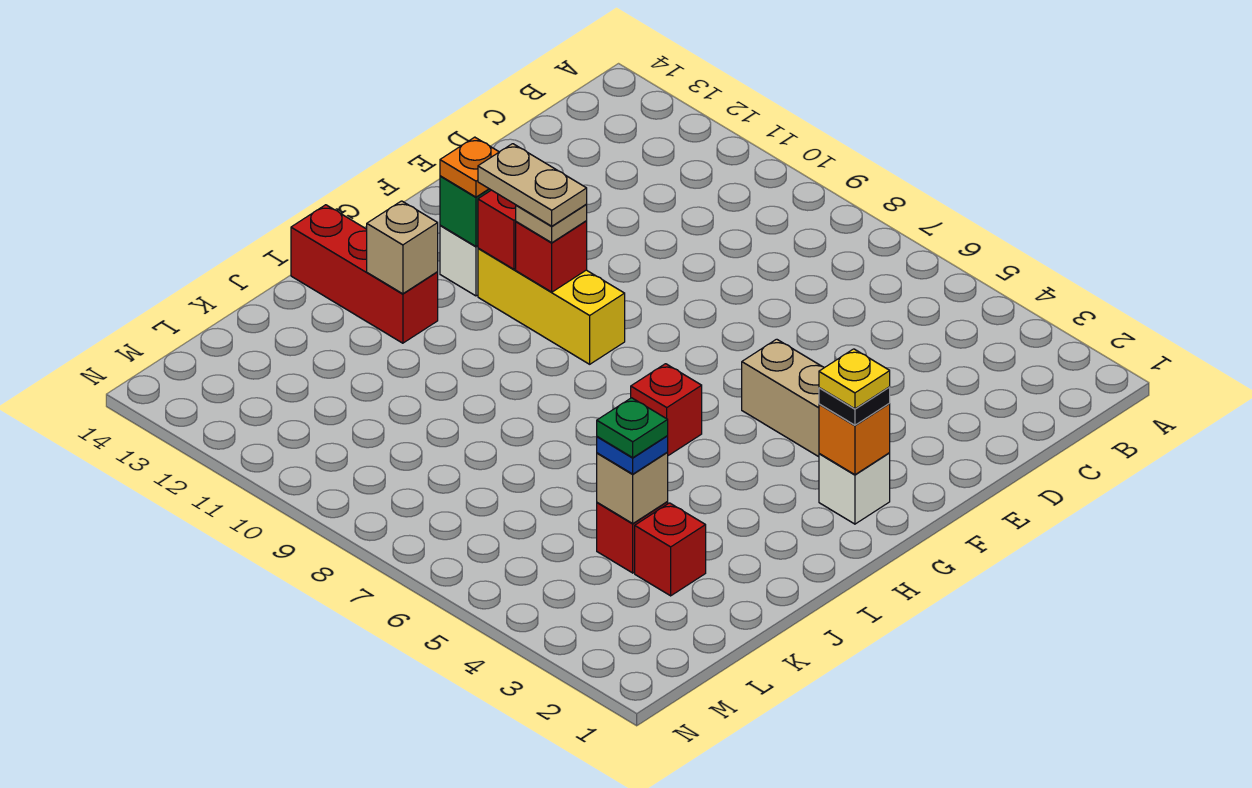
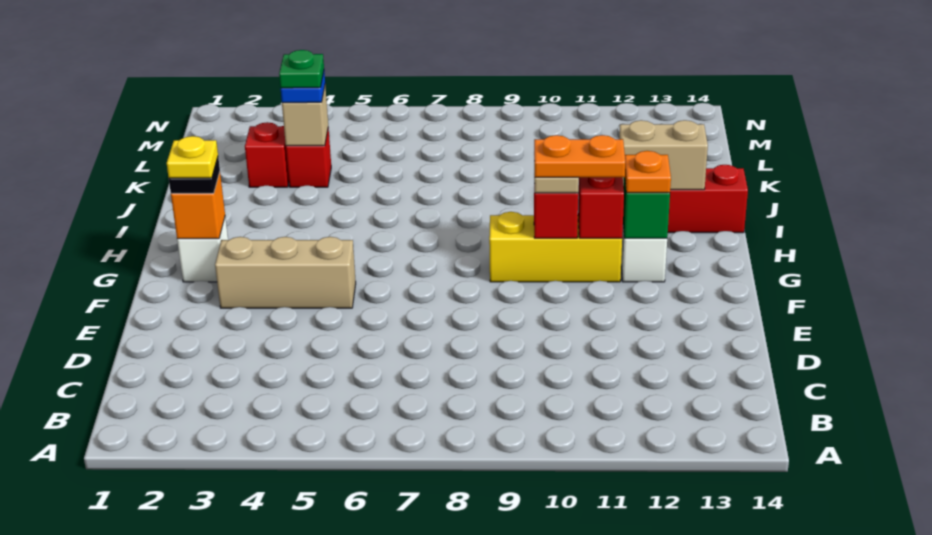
tan 1x2 plate [478,144,587,226] -> orange 1x2 plate [534,135,625,177]
red 1x1 brick [631,364,702,456] -> none
tan 1x1 brick [367,201,438,294] -> tan 1x2 brick [619,120,708,190]

